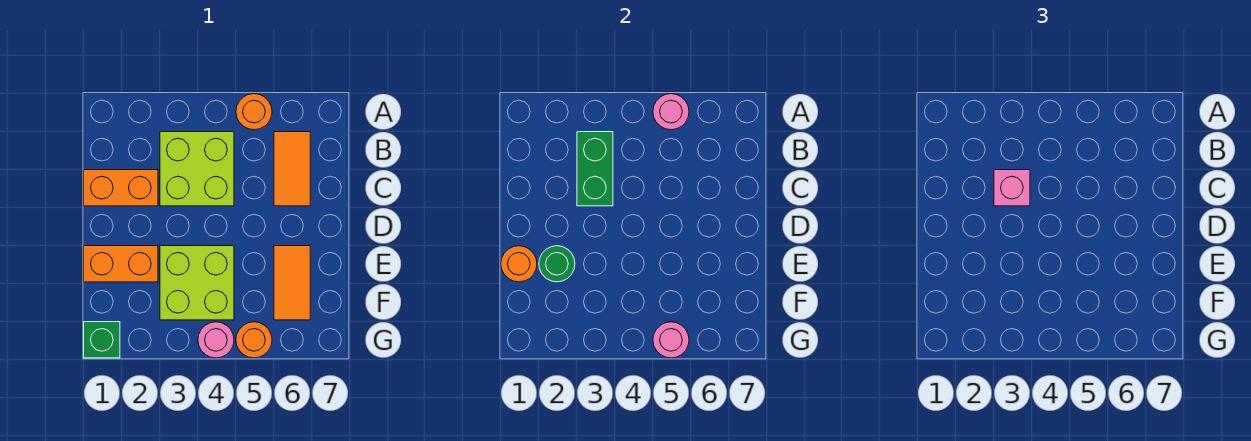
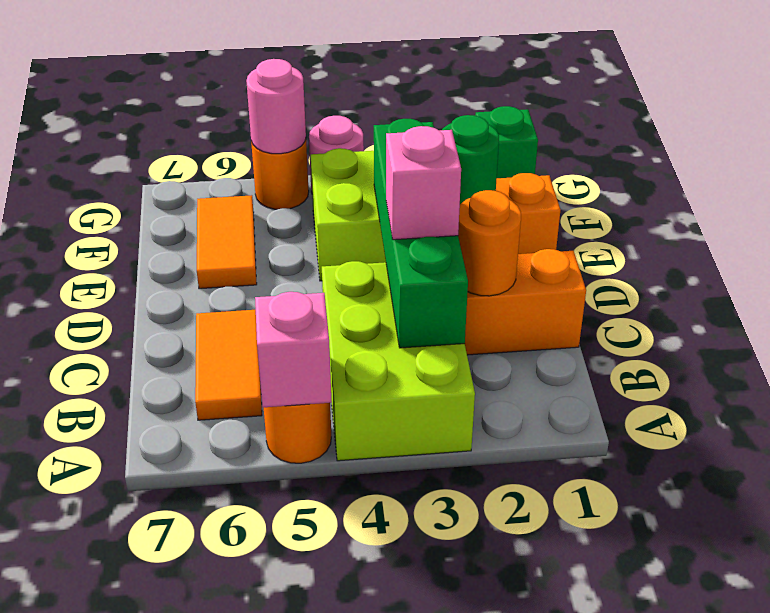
pink 1x1 round brick [653,94,689,130] -> pink 1x1 brick [255,292,332,407]
lime 2x2 brick [160,132,234,206] -> lime 2x3 brick [322,261,475,461]
green 1x2 brick [577,132,613,206] -> green 1x4 brick [374,119,468,348]
orange 1x1 round brick [501,246,537,282] -> orange 1x1 round brick moved to [458,190,521,296]

